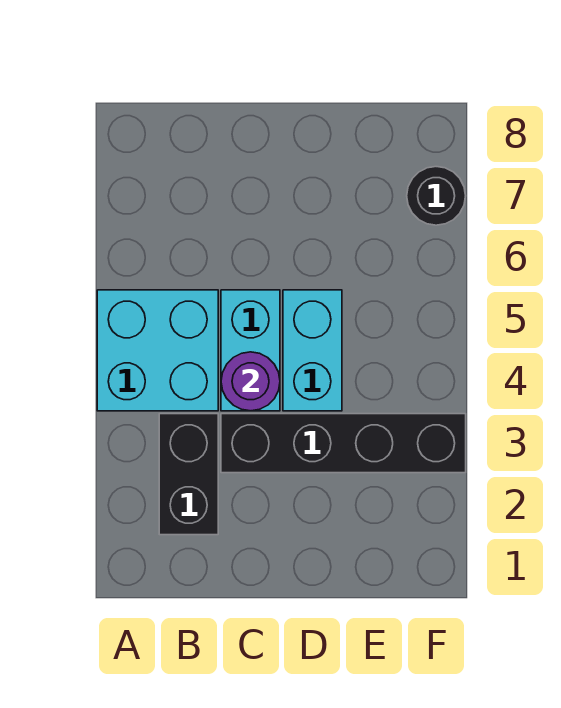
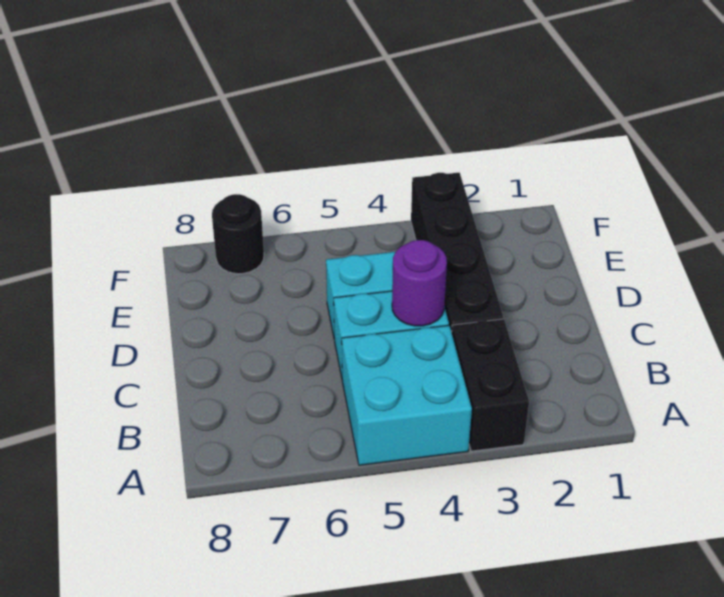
black 1x2 brick [159,414,218,535] -> black 1x2 brick turned to [452,319,529,451]

